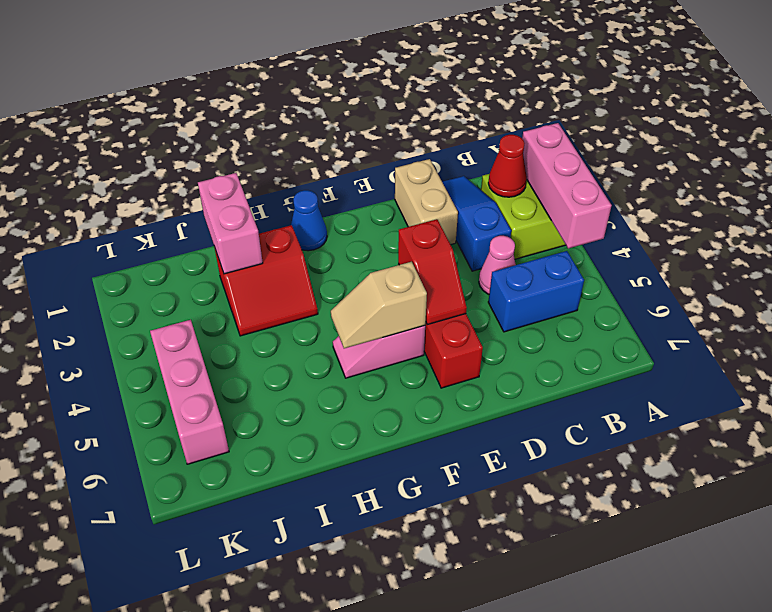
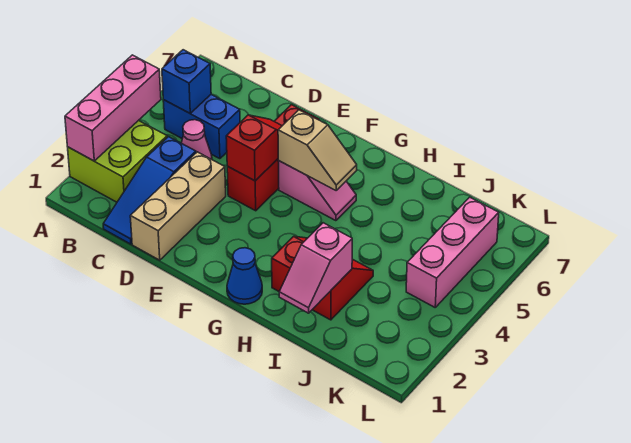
red 1x1 cone [488,135,527,197] -> none
none -> blue 1x1 brick [162,50,211,114]
tan 1x2 brick [395,159,458,245] -> tan 1x3 brick [130,152,226,260]
pink 1x2 brick [198,173,263,274] -> pink 1x2 slope [279,223,352,313]

